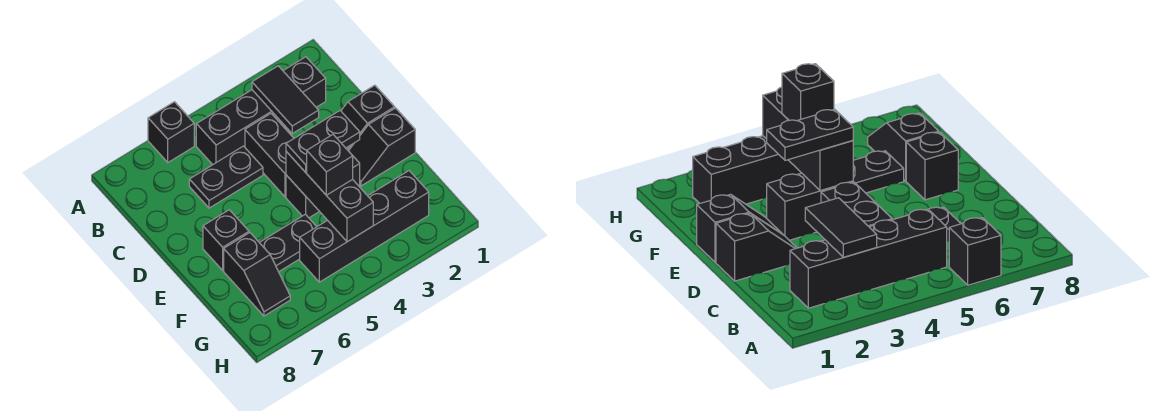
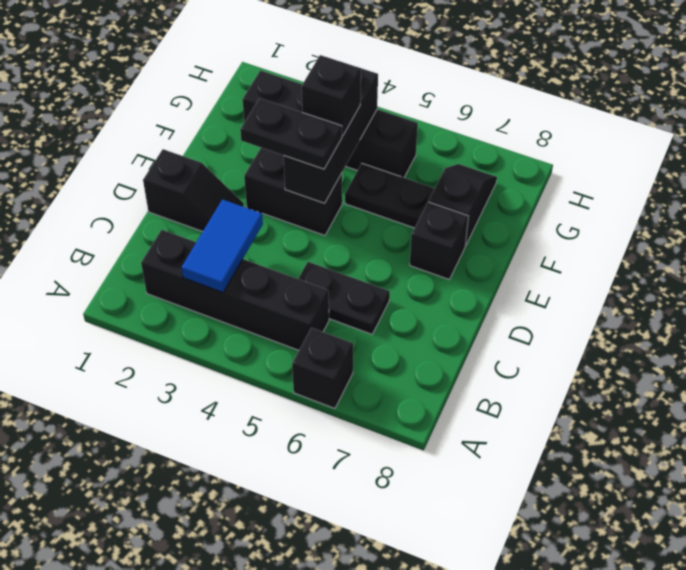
black 1x2 tile [252,66,319,134] -> blue 1x2 tile [181,199,263,292]
black 1x2 brick [245,114,294,197] -> none
black 1x2 slope [349,108,415,186] -> none

